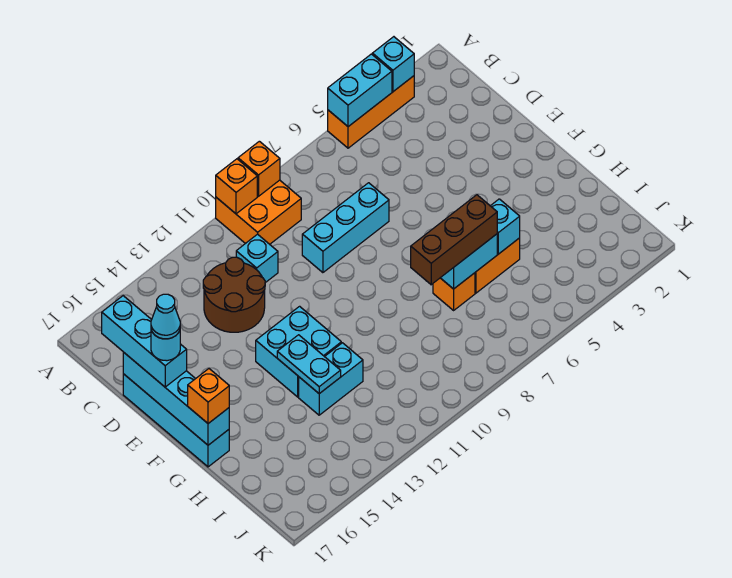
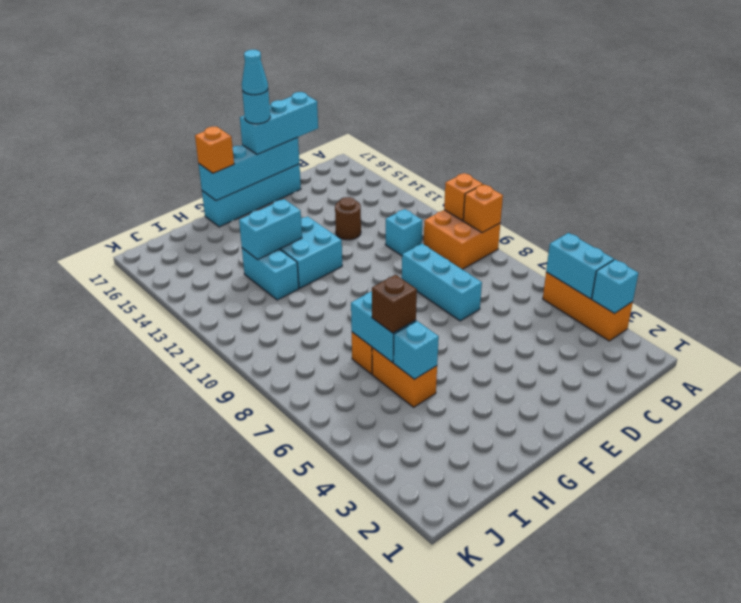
brown 2x2 round brick [203,257,265,332] -> brown 1x1 round brick [335,197,361,240]
cyan 1x2 plate [277,335,341,394] -> cyan 1x2 brick [239,199,302,260]
brown 1x3 brick [411,195,497,285] -> brown 1x1 brick [372,275,417,333]

